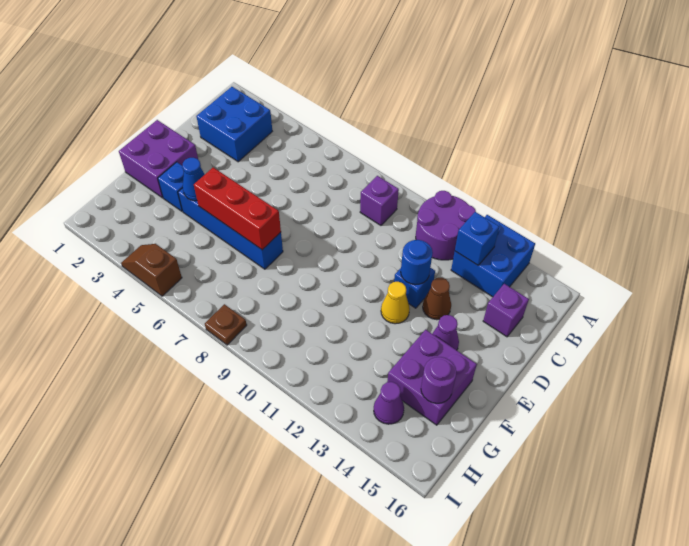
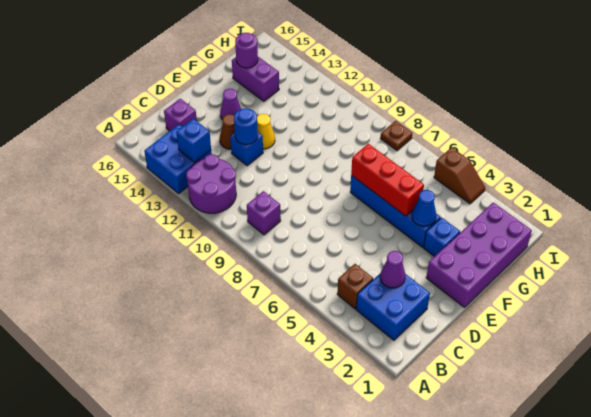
none -> brown 1x1 brick [337,264,373,309]
purple 2x2 brick [119,120,198,198] -> purple 2x4 brick [426,203,532,308]
purple 2x2 brick [387,330,477,425] -> purple 1x2 brick [232,57,279,101]
purple 1x1 cone [374,382,404,424] -> purple 1x1 cone moved to [380,251,405,288]

